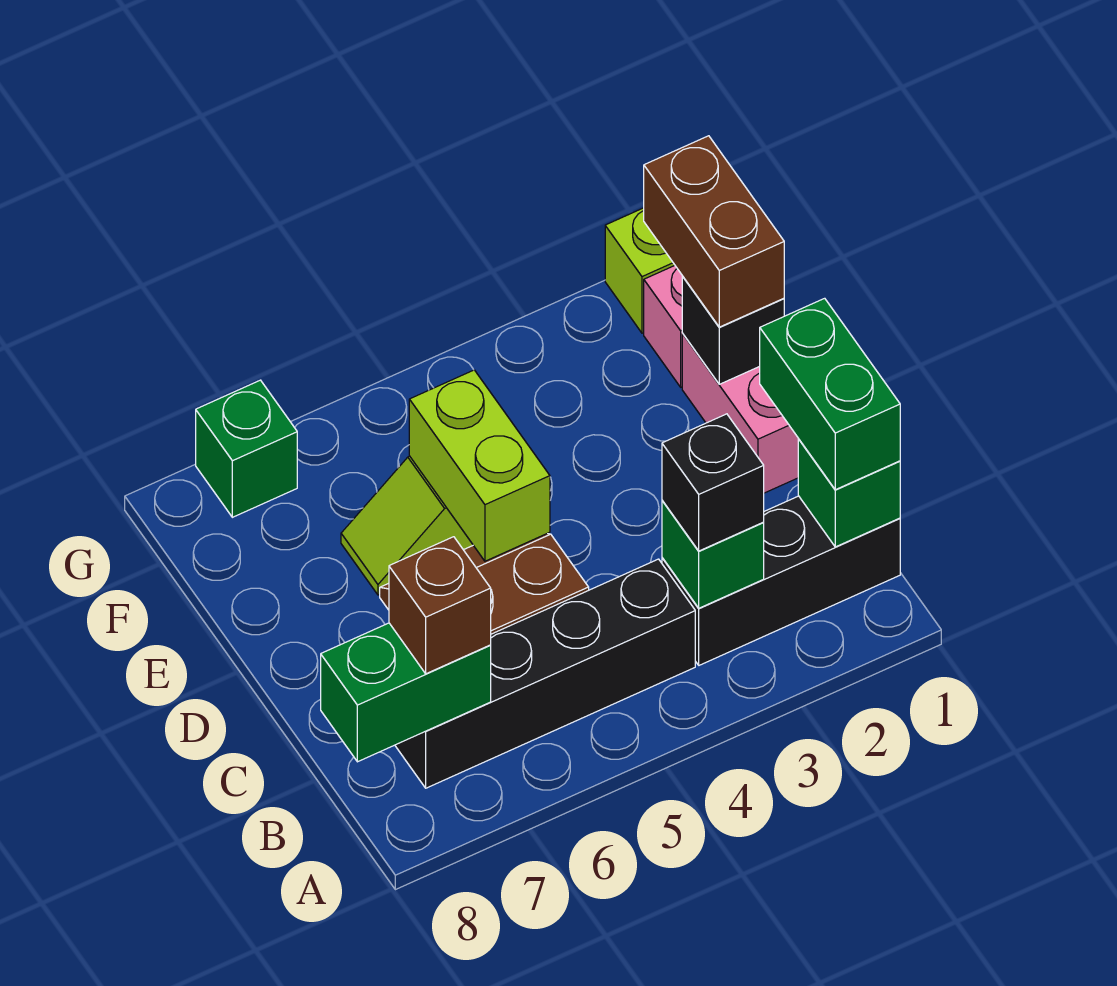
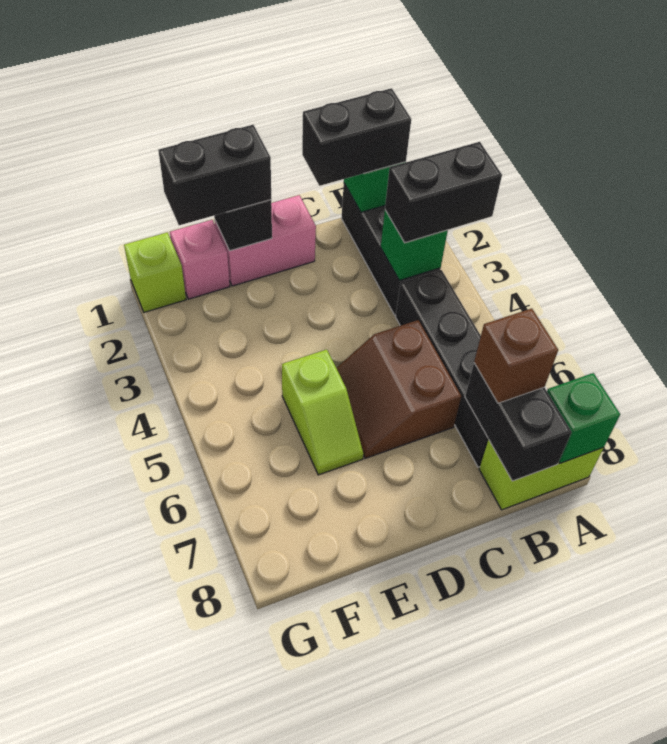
green 1x2 brick [760,298,900,490] -> black 1x2 brick [302,88,411,186]
black 1x1 brick [662,414,764,551] -> black 1x2 brick [385,142,502,243]
green 1x2 brick [321,623,491,762] -> black 1x2 brick [465,363,571,481]
lime 1x2 brick [409,370,550,561] -> lime 1x2 brick moved to [479,440,604,510]
brown 1x2 brick [644,136,784,327] -> black 1x2 brick [158,125,271,225]
green 1x1 brick [196,380,297,517] -> green 1x1 brick moved to [547,373,620,463]

